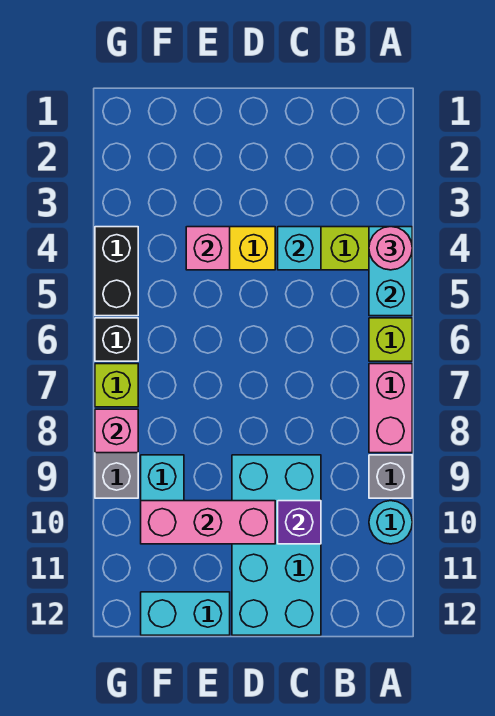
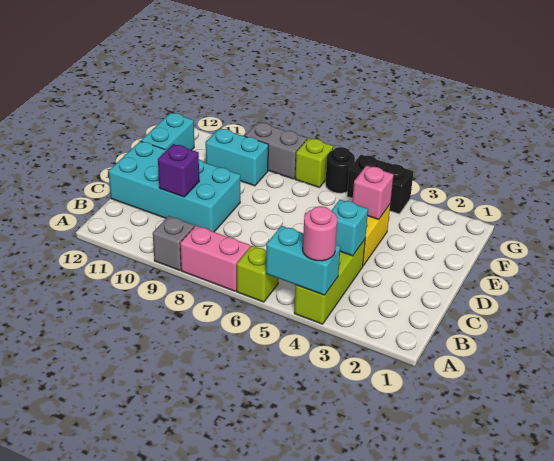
cyan 1x1 round brick [369,501,412,544] -> none
pink 1x3 brick [141,501,275,544] -> none
black 1x1 brick [95,318,138,361] -> black 1x1 round brick [326,147,355,193]
pink 1x1 brick [95,409,138,453] -> none

